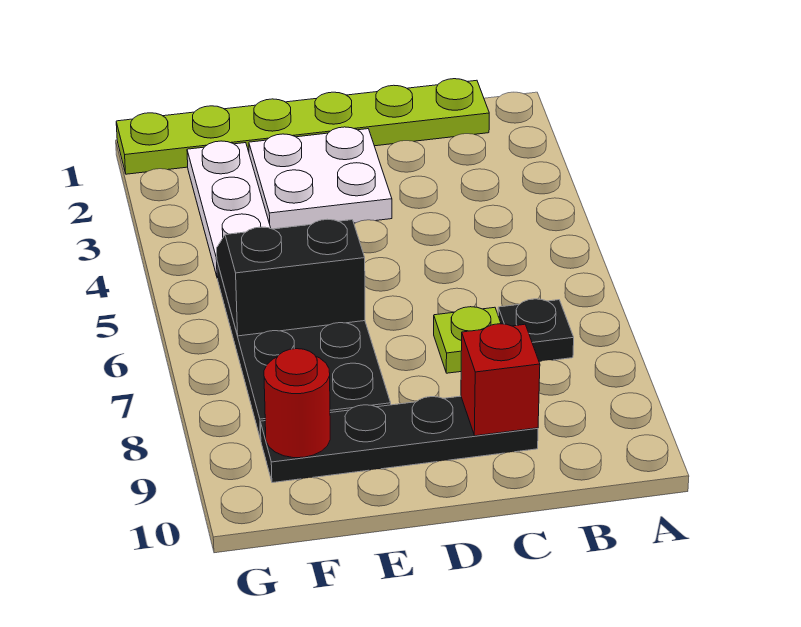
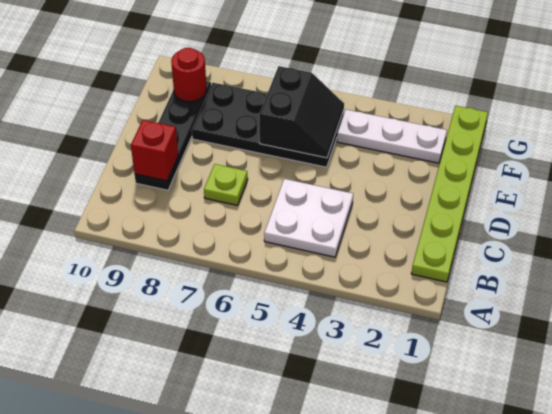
black 1x1 plate [498,299,574,362] -> none
white 2x2 plate [249,127,392,229] -> white 2x2 plate moved to [264,179,353,257]

